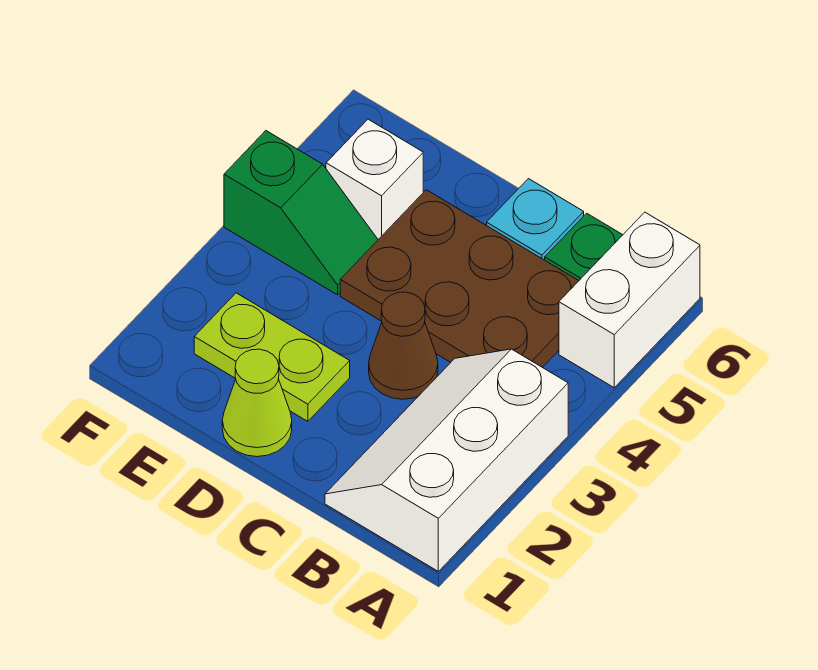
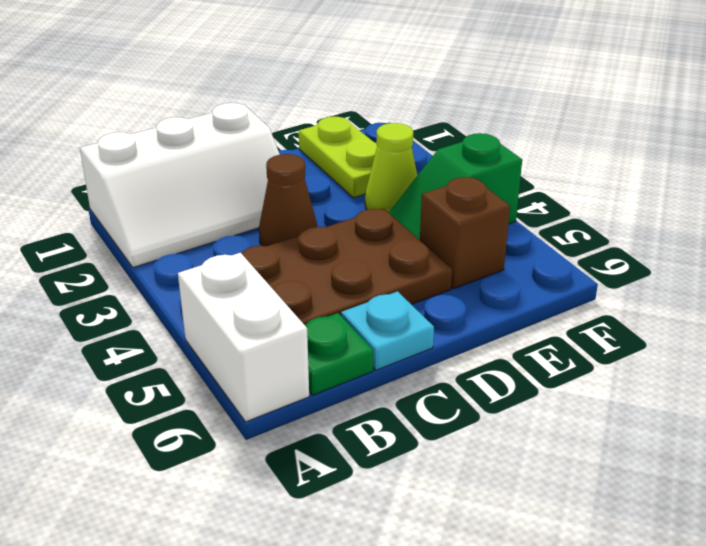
white 2x3 slope [325,349,568,571] -> white 2x3 slope turned to [80,103,280,267]
lime 1x1 cone [222,349,292,457] -> lime 1x1 cone moved to [365,123,417,213]
lime 1x2 plate [194,293,350,421] -> lime 1x2 plate turned to [299,116,377,198]
white 1x1 brick [326,119,423,240] -> brown 1x1 brick [420,177,510,289]

